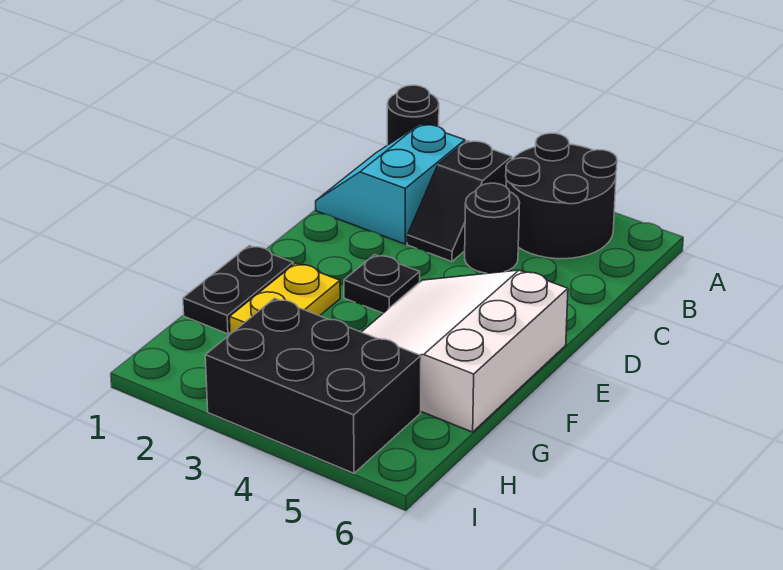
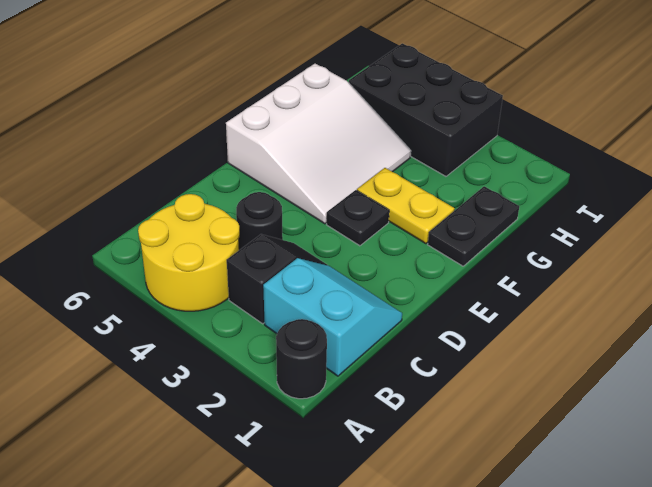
black 2x2 round brick [506,133,617,259] -> yellow 2x2 round brick [138,194,240,311]
cyan 2x2 slope [316,124,465,244] -> cyan 2x2 slope turned to [263,258,402,376]
yellow 1x2 plate [230,263,340,334] -> yellow 1x2 plate turned to [357,168,455,244]

